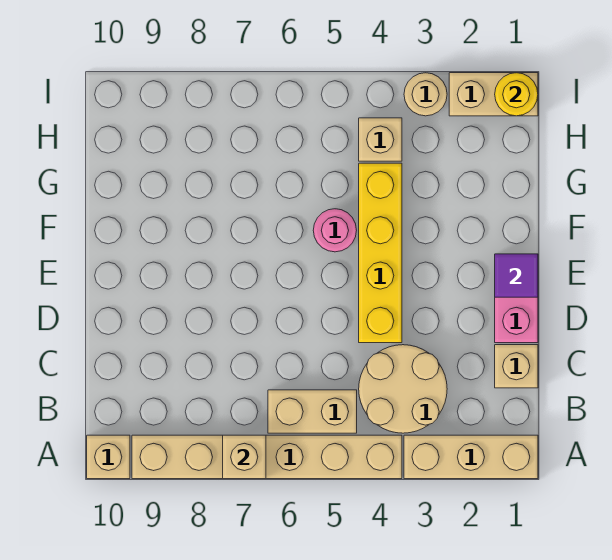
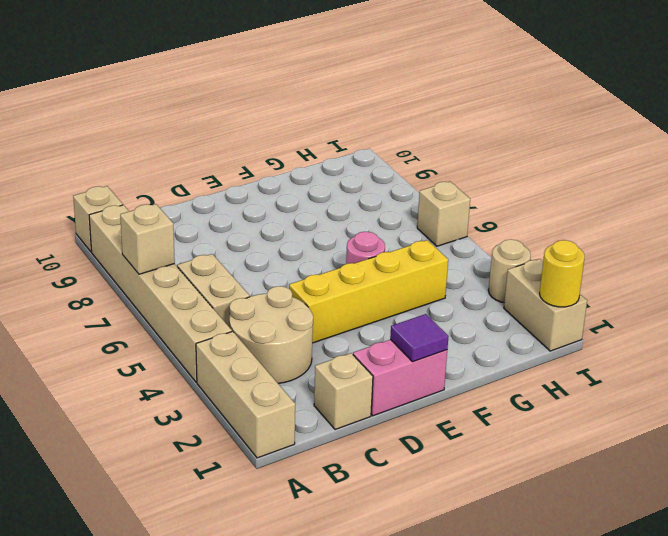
tan 1x1 brick [359,118,402,161] -> tan 1x1 brick moved to [417,181,470,246]

